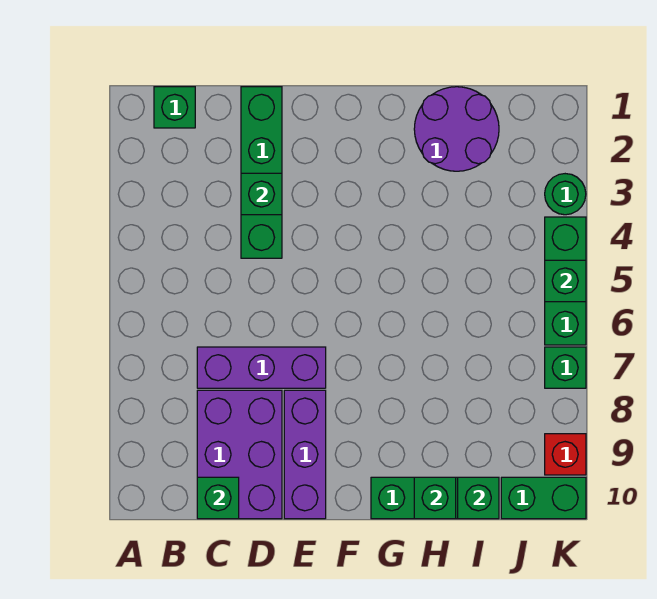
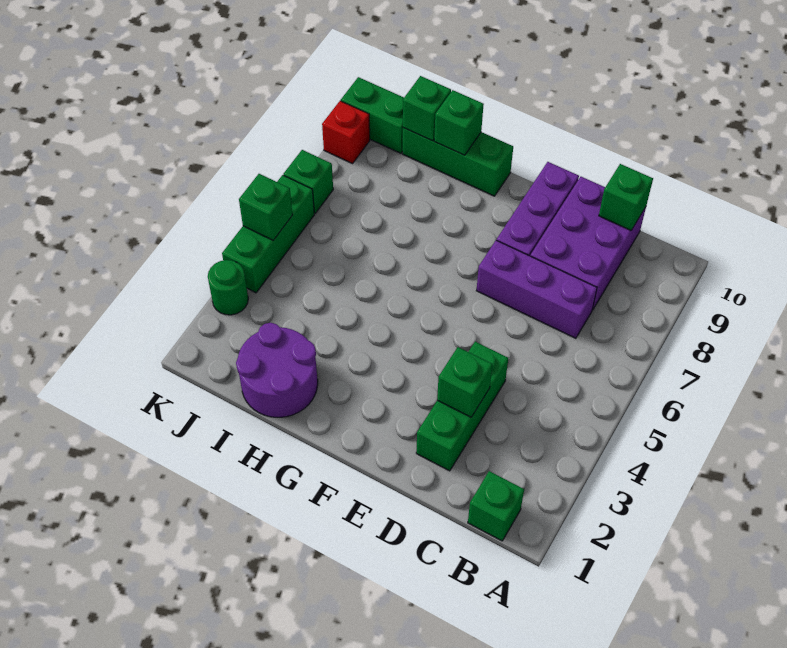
green 1x4 brick [241,87,282,258] -> green 1x3 brick [416,342,508,471]

